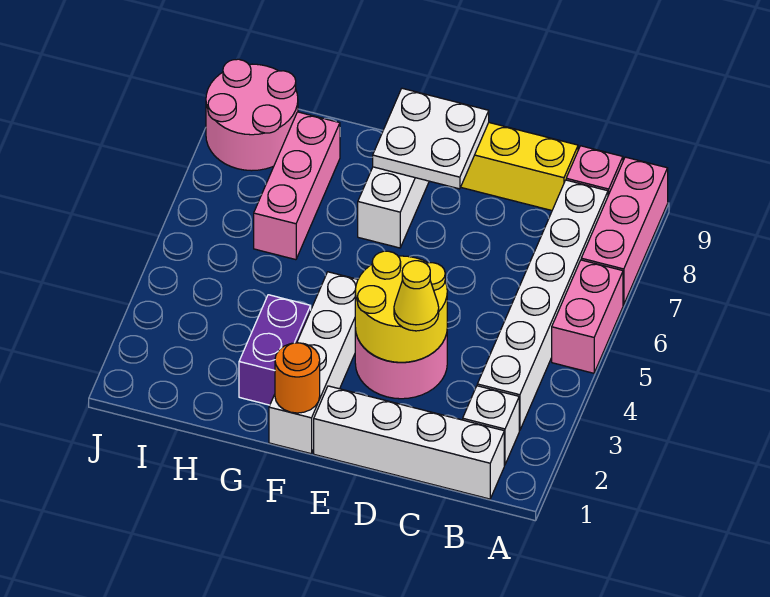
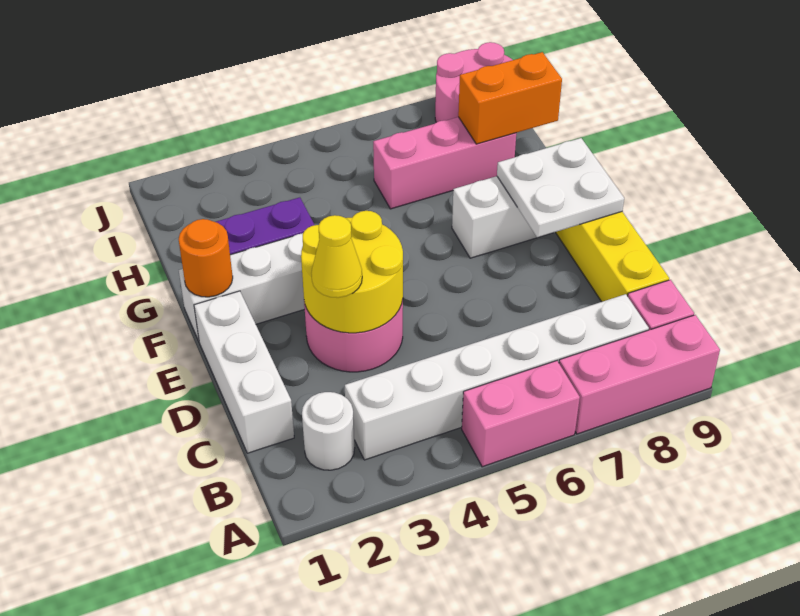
white 1x4 brick [314,386,504,499] -> white 1x3 brick [194,291,294,453]
white 1x1 brick [463,386,519,465] -> white 1x1 round brick [302,392,355,470]
none -> orange 1x2 brick [458,52,562,144]

